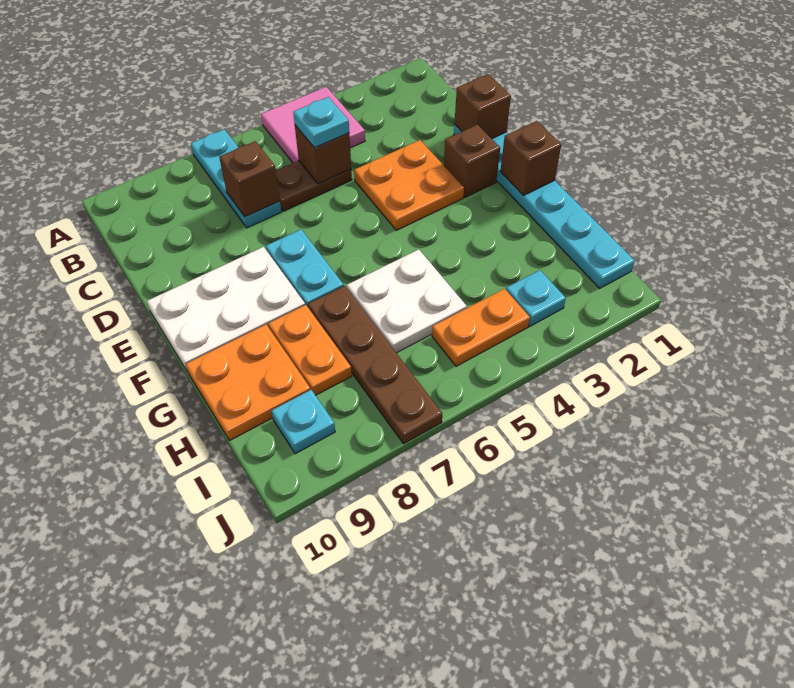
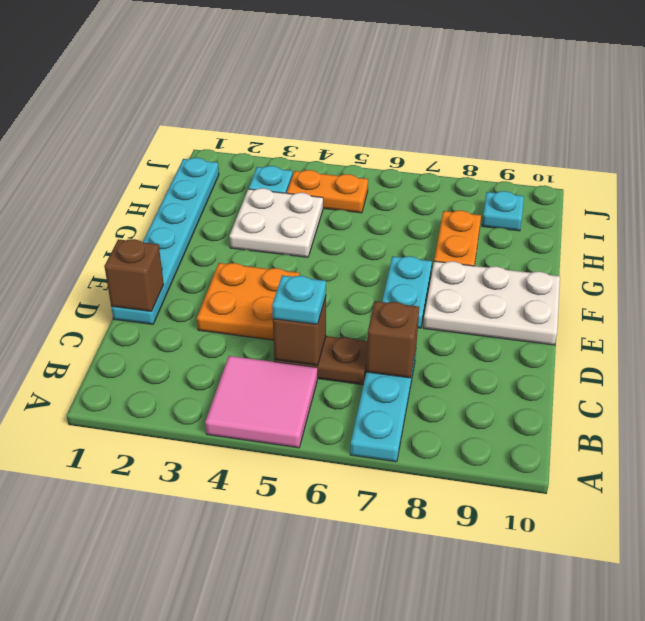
brown 1x1 brick [444,124,500,197] -> none
brown 1x1 brick [500,121,561,195] -> none
white 2x2 plate [347,249,467,353] -> white 2x2 plate moved to [229,188,323,257]
brown 1x4 plate [308,286,442,444] -> none
orange 2x2 plate [186,325,310,441] -> none

